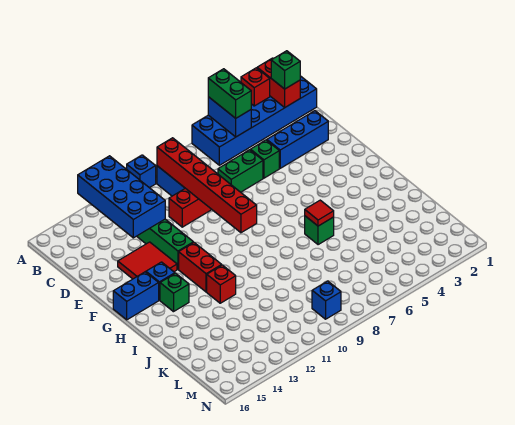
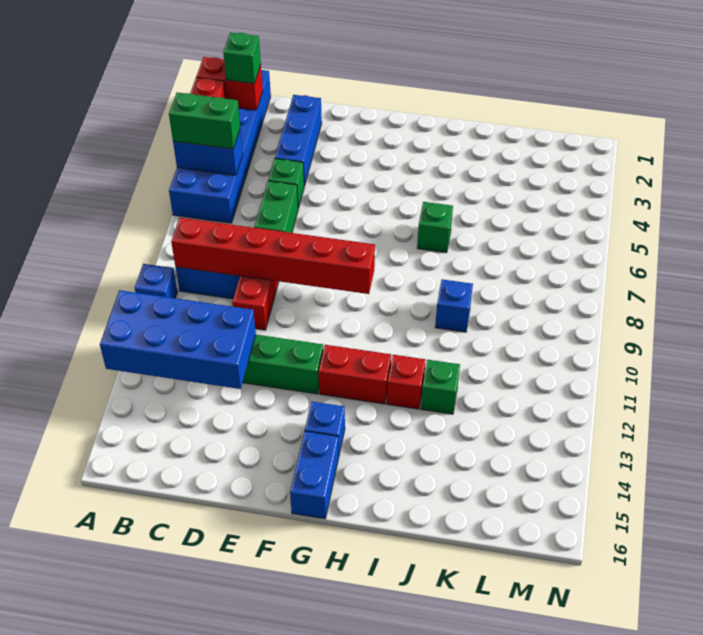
red 2x2 tile [118,242,177,279] -> none
green 1x1 brick [160,273,189,312] -> green 1x1 brick moved to [421,360,460,414]
red 1x1 tile [305,200,334,226] -> none
blue 1x1 brick [312,281,341,319] -> blue 1x1 brick moved to [435,279,473,332]

